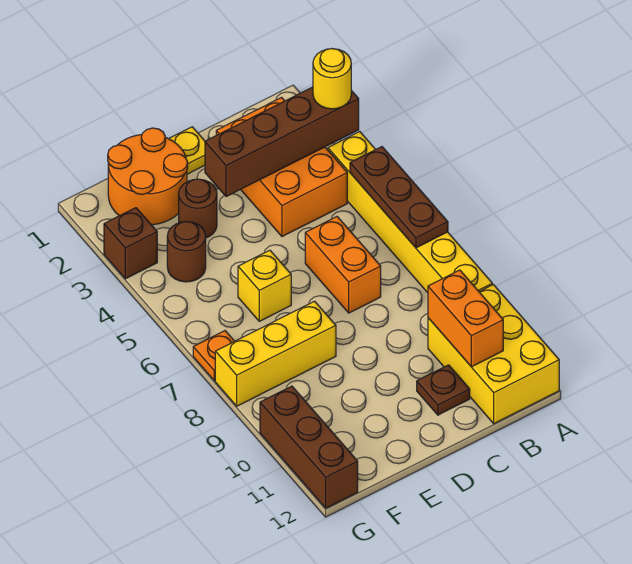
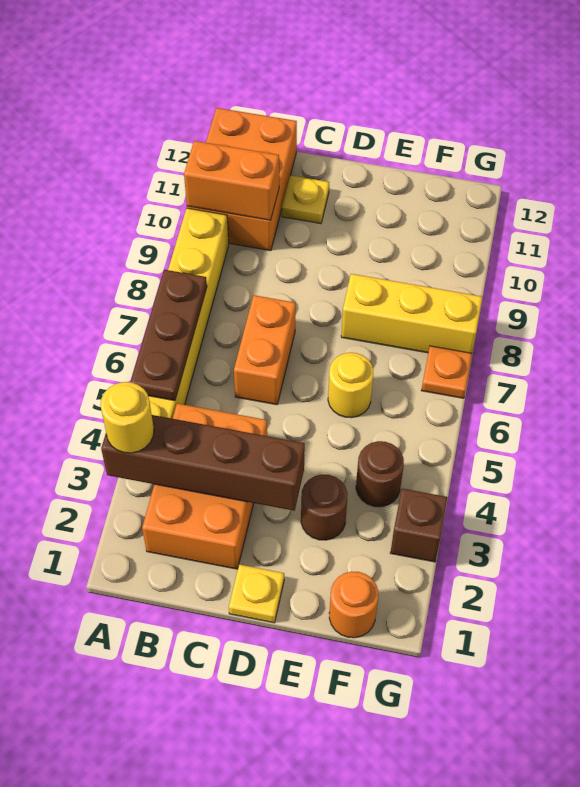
yellow 2x3 brick [428,285,559,424] -> orange 2x3 brick [187,108,297,251]
orange 1x2 brick [428,270,503,367] -> orange 1x2 brick turned to [184,141,279,220]
brown 1x1 plate [417,365,470,415] -> yellow 1x1 plate [282,175,329,224]
orange 2x2 round brick [108,128,188,225] -> orange 1x1 round brick [329,571,378,638]
yellow 1x1 brick [238,250,291,321] -> yellow 1x1 round brick [328,353,373,418]
brown 1x3 brick [260,386,358,508] -> none

